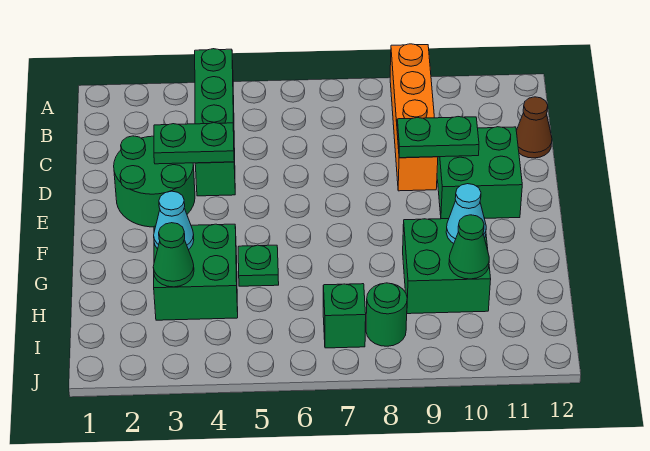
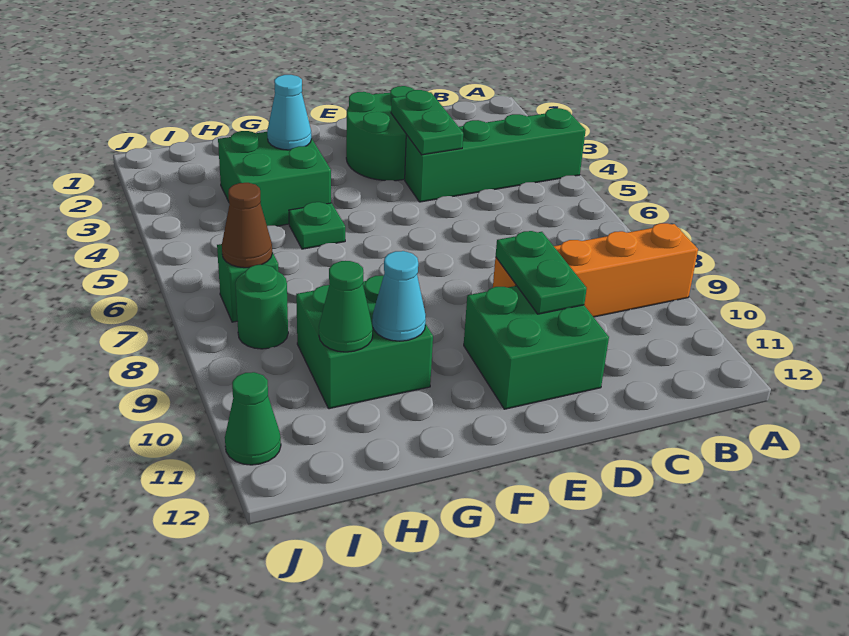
brown 1x1 cone [516,97,552,158] -> brown 1x1 cone moved to [222,183,272,268]
green 1x1 cone [153,223,194,287] -> green 1x1 cone moved to [225,372,281,465]

